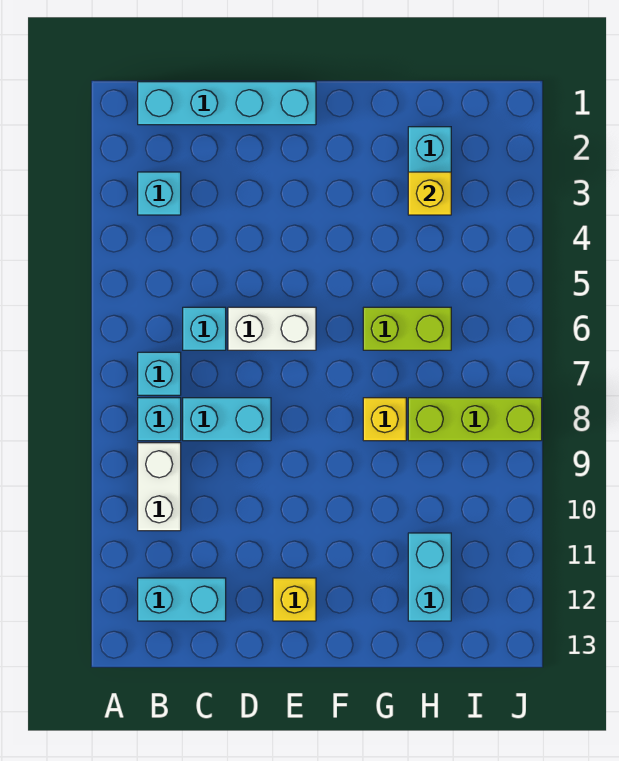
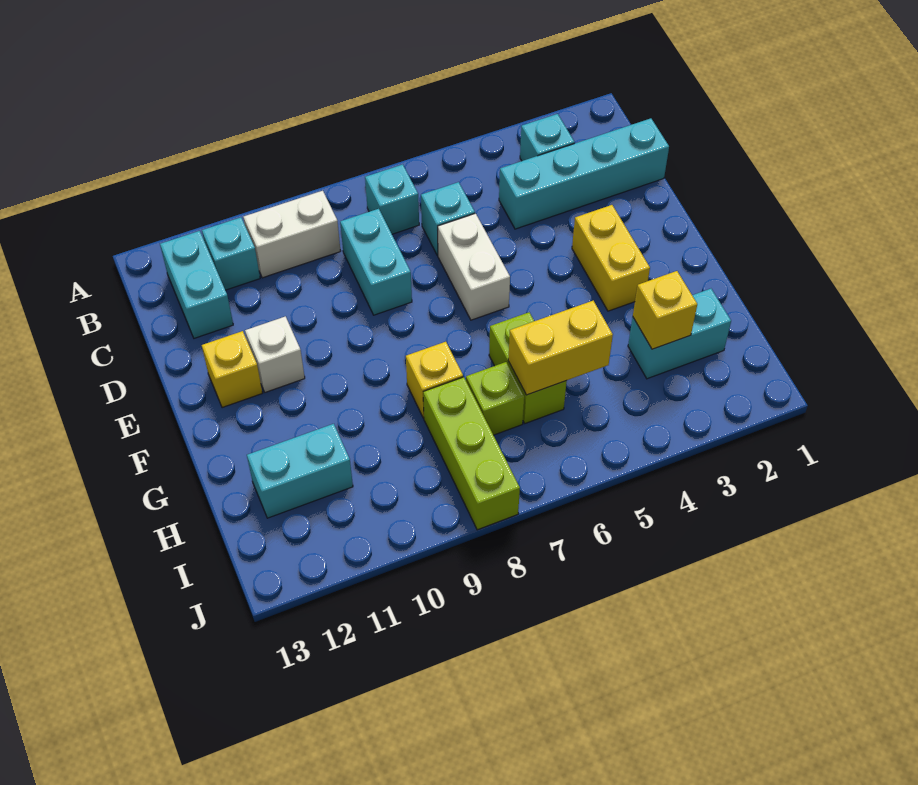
cyan 1x4 brick [138,82,316,125] -> cyan 1x4 brick turned to [499,118,669,229]
cyan 1x1 brick [138,398,181,441] -> cyan 1x1 brick moved to [202,217,260,290]
none -> yellow 1x2 brick [572,205,650,311]
none -> white 1x1 brick [245,316,305,392]
none -> yellow 1x2 brick [508,301,613,395]
none -> lime 1x1 brick [466,362,524,435]

